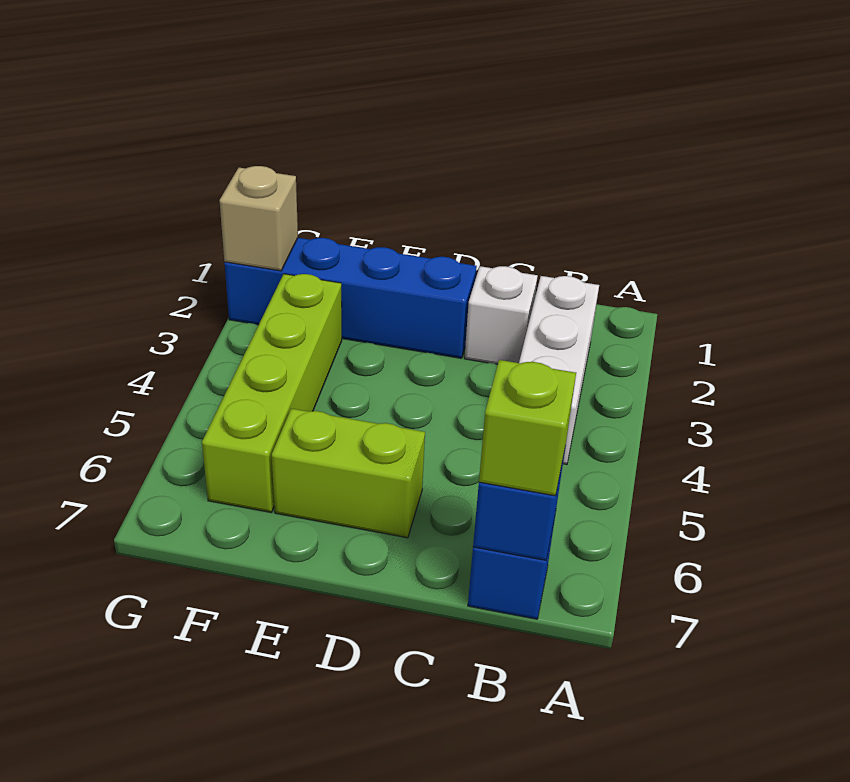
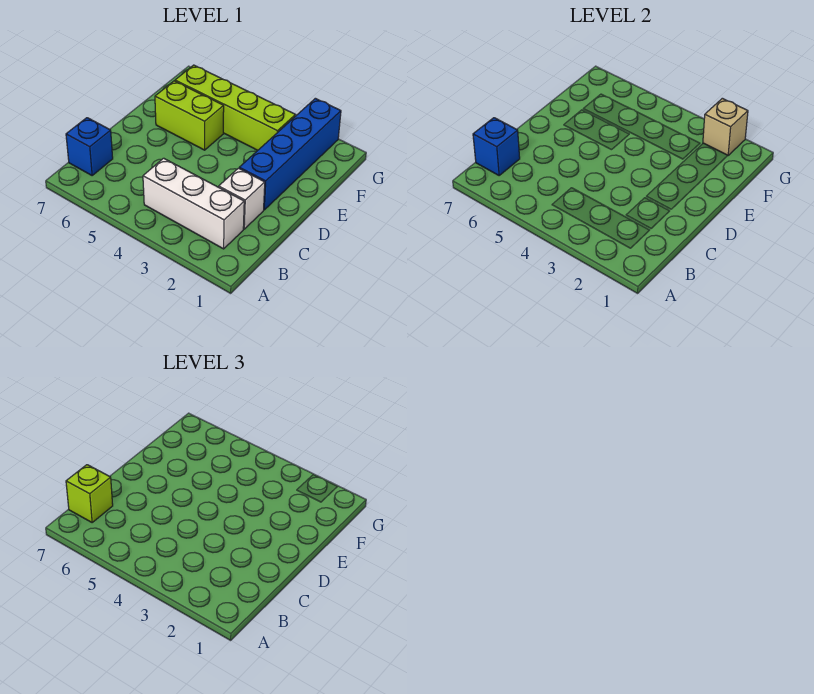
lime 1x2 brick [272,409,425,538] -> lime 1x2 brick turned to [155,81,224,150]

